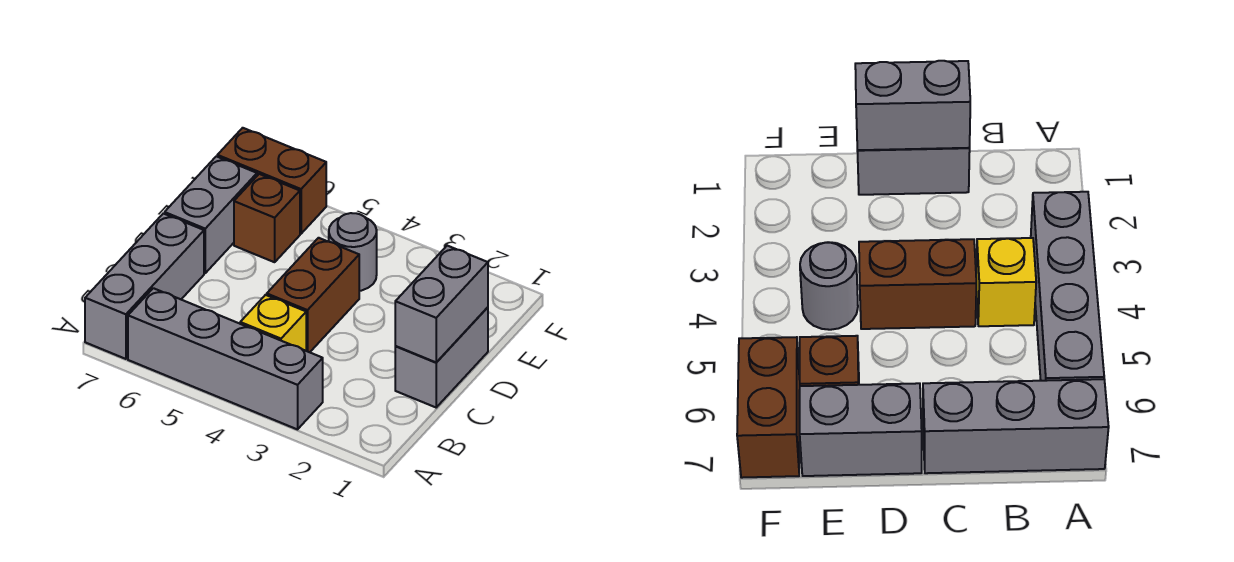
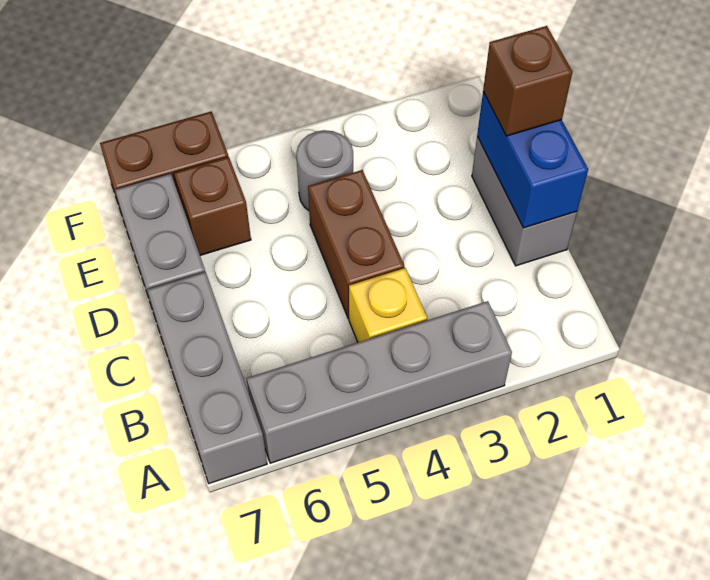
grey 1x2 brick [395,246,488,362] -> blue 1x2 brick [477,92,588,228]
none -> brown 1x1 brick [483,26,573,136]

